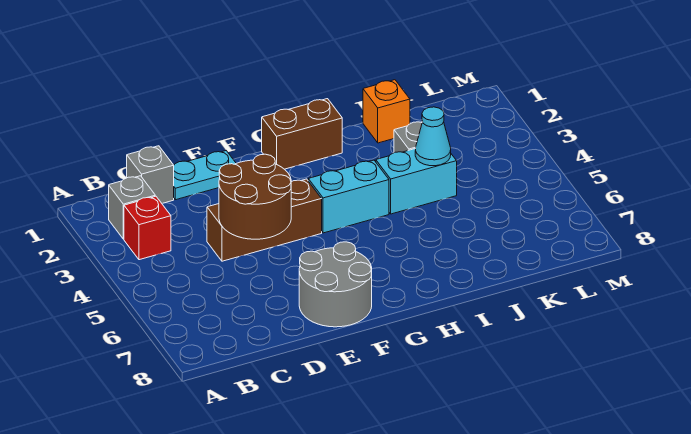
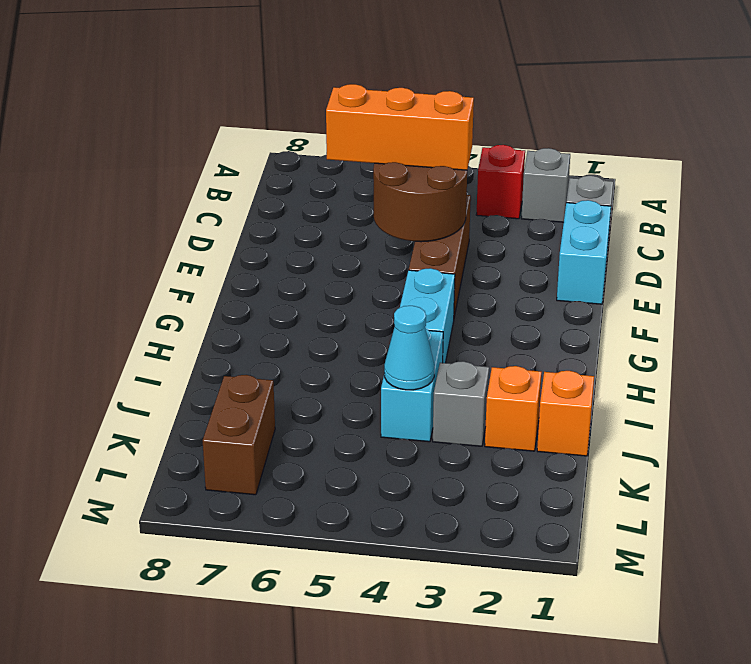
cyan 1x2 plate [174,151,236,200] -> cyan 1x2 brick [557,200,611,304]
none -> orange 1x3 brick [326,84,474,170]
grey 2x2 round brick [299,242,372,327] -> none
brown 1x2 brick [262,99,342,169] -> brown 1x2 brick moved to [203,375,275,495]
none -> orange 1x1 brick [485,366,542,451]

